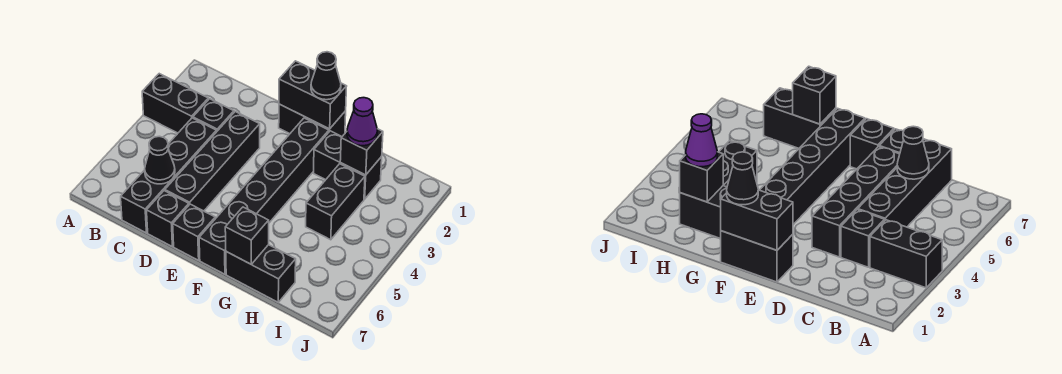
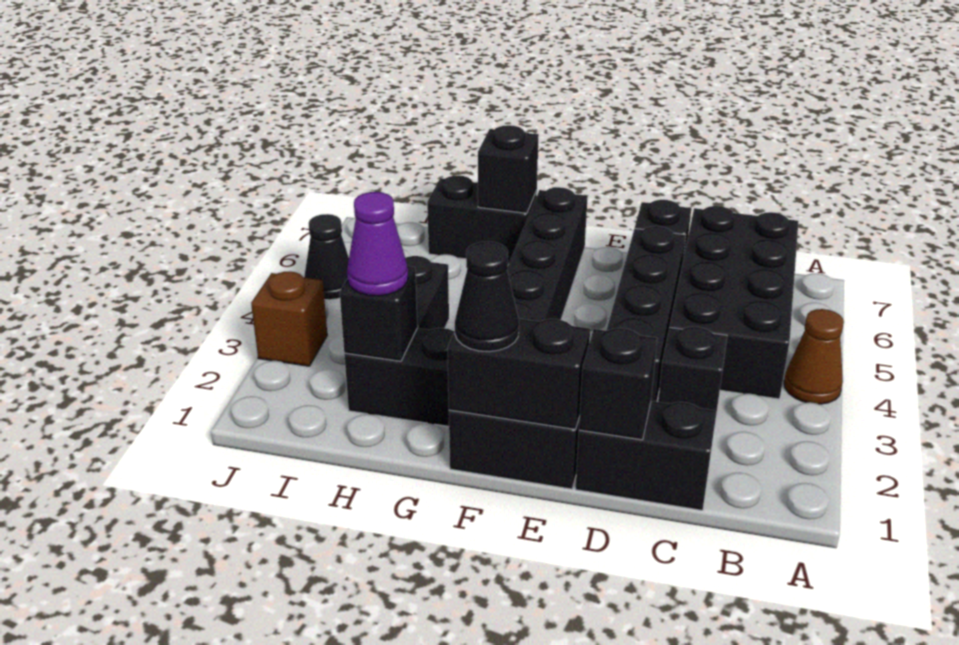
black 1x2 brick [142,74,208,133] -> black 1x2 brick moved to [575,401,717,510]
none -> brown 1x1 cone [784,309,844,404]
black 1x4 brick [121,118,216,233] -> black 2x4 brick [670,206,799,399]
black 1x1 cone [145,136,175,184] -> black 1x1 cone moved to [304,214,349,300]
black 1x1 brick [173,204,215,260] -> black 1x1 brick moved to [579,328,657,440]
none -> brown 1x1 brick [251,272,327,366]

